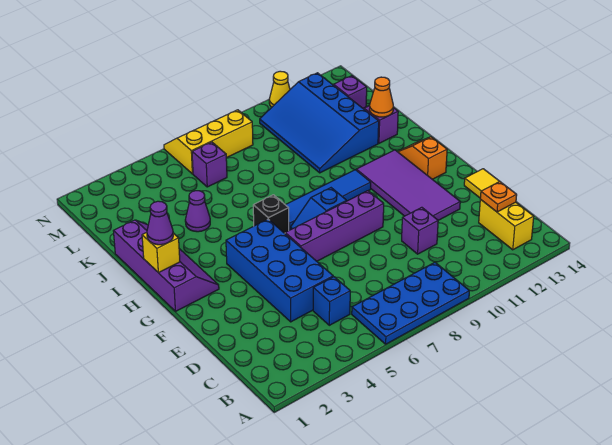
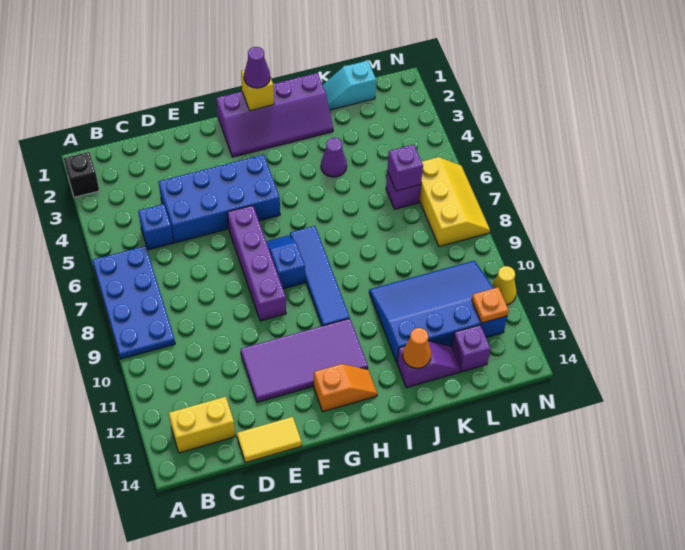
orange 1x1 plate [480,182,517,212] -> orange 1x1 plate moved to [472,287,509,323]
purple 1x1 brick [402,207,438,254] -> purple 1x1 brick moved to [387,145,423,191]
black 1x1 brick [253,195,289,233] -> black 1x1 brick moved to [64,152,99,197]
none -> cyan 1x2 slope [323,61,376,110]

